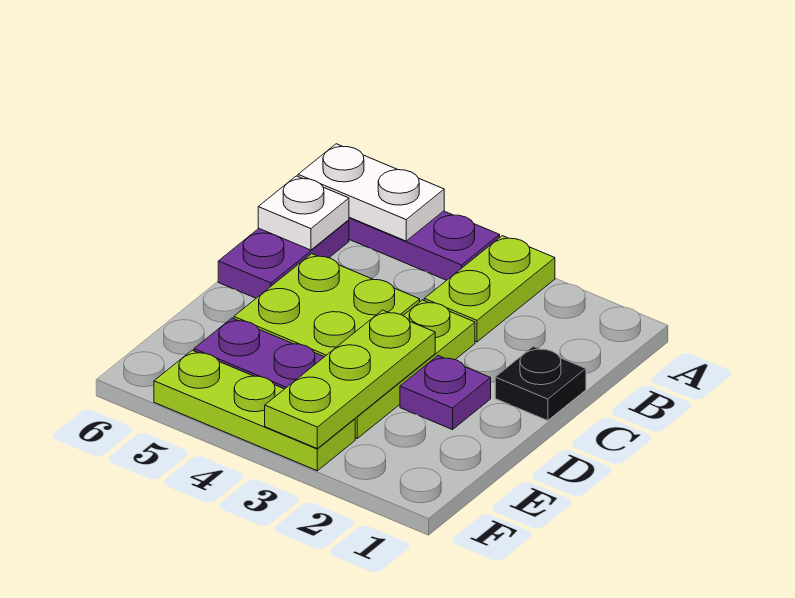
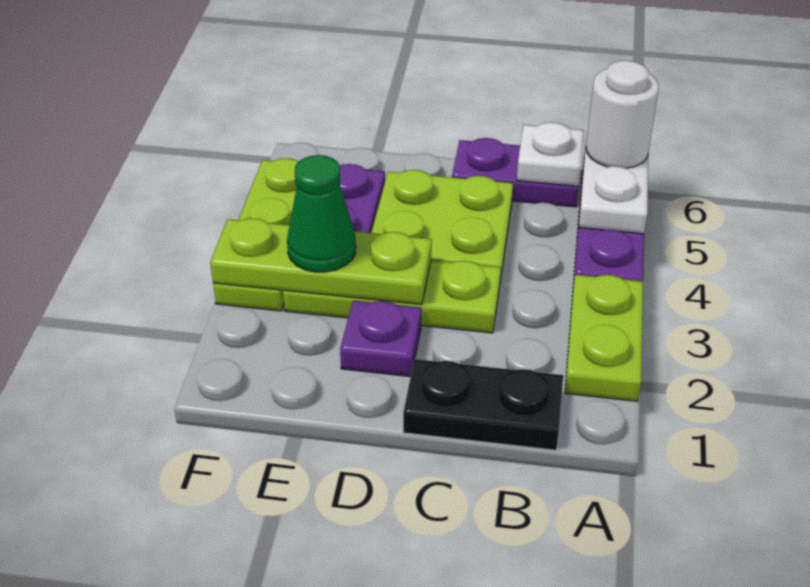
lime 1x2 plate [424,236,555,342] -> lime 1x2 plate turned to [565,275,643,401]
none -> white 1x1 round brick [586,60,659,168]
black 1x1 plate [495,347,586,421] -> black 1x2 plate [403,359,563,450]
none -> green 1x1 cone [287,155,356,272]

